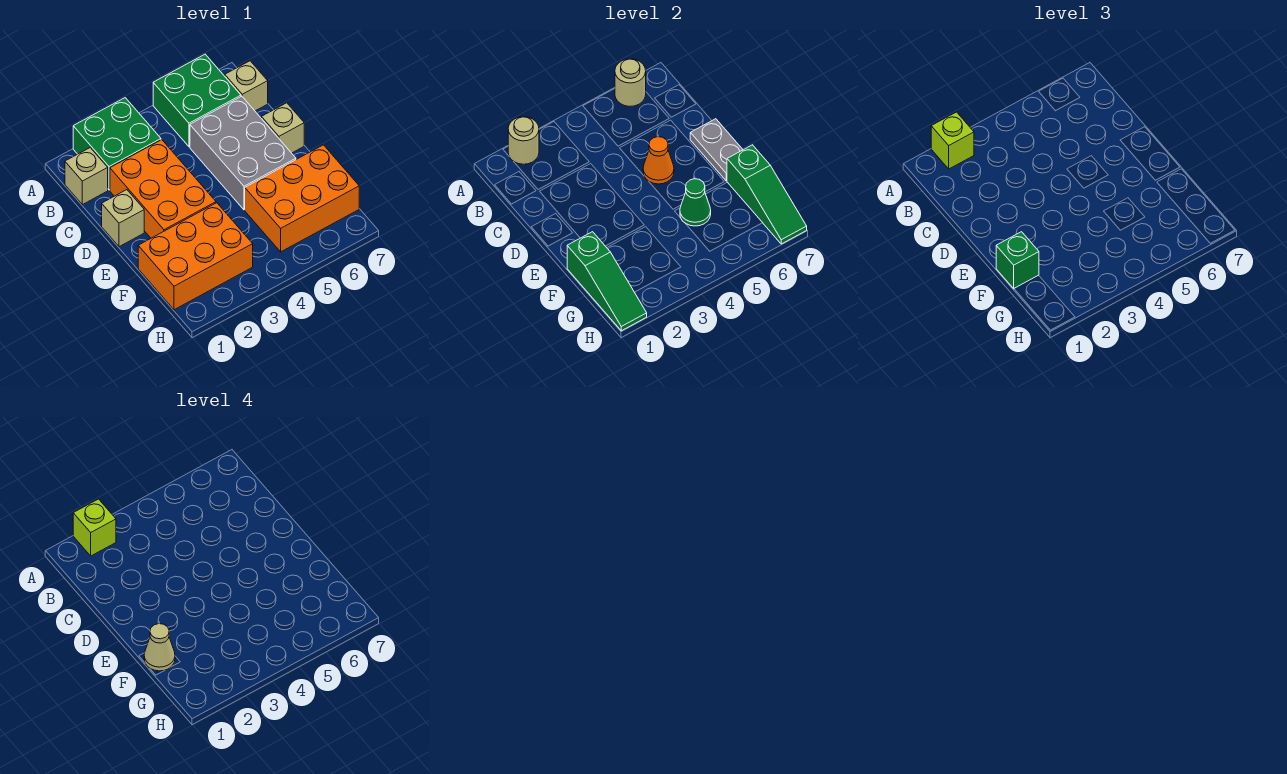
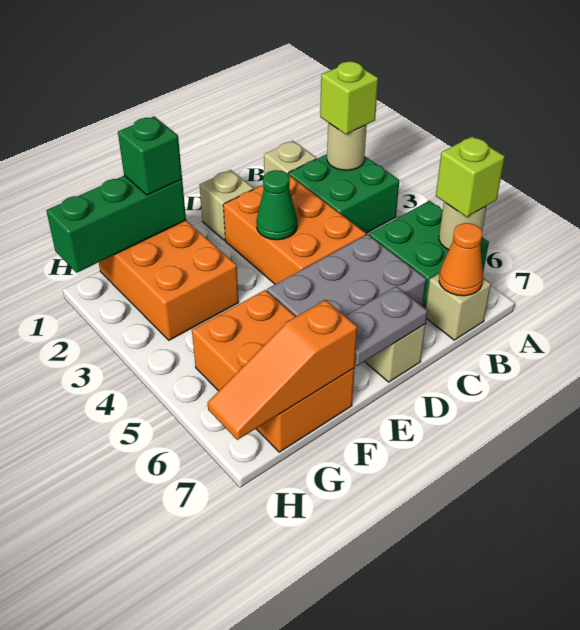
lime 1x1 brick [73,499,116,556] -> lime 1x1 brick moved to [436,136,505,217]
orange 2x3 brick [110,140,216,238] -> orange 2x3 brick turned to [223,175,366,284]
orange 1x1 cone [643,137,674,184] -> orange 1x1 cone moved to [439,223,483,296]
green 1x3 slope [567,232,647,331] -> green 1x3 brick [46,176,186,273]
tan 1x1 cone [144,624,175,671] -> none
green 1x1 cone [680,179,711,226] -> green 1x1 cone moved to [256,170,297,240]
green 1x3 slope [727,145,807,244] -> orange 1x3 slope [207,300,357,440]

